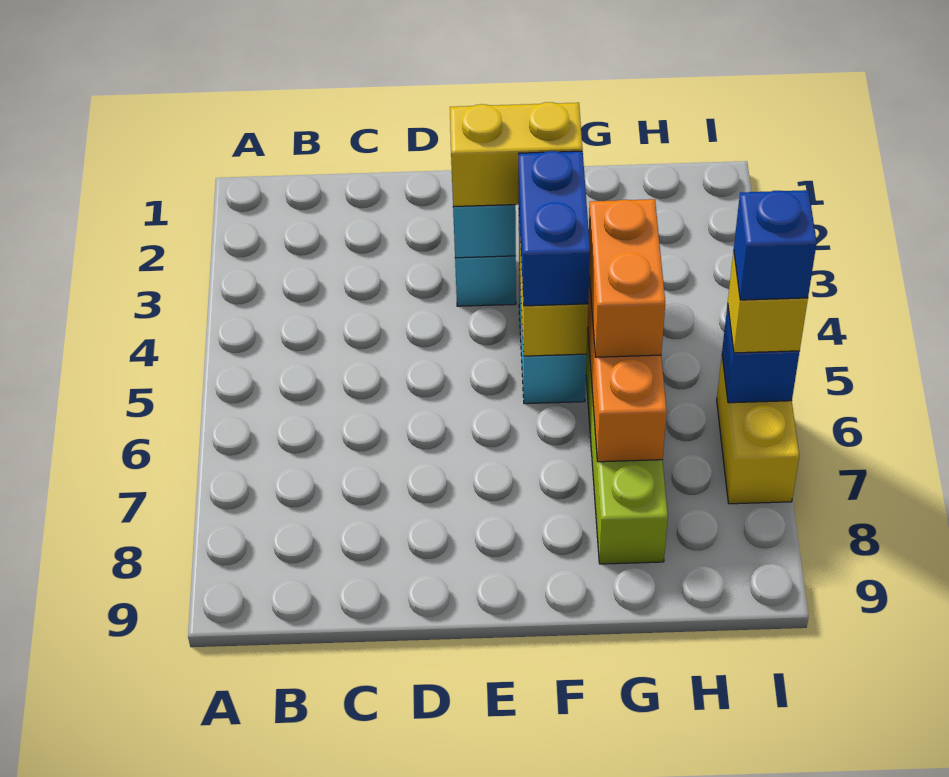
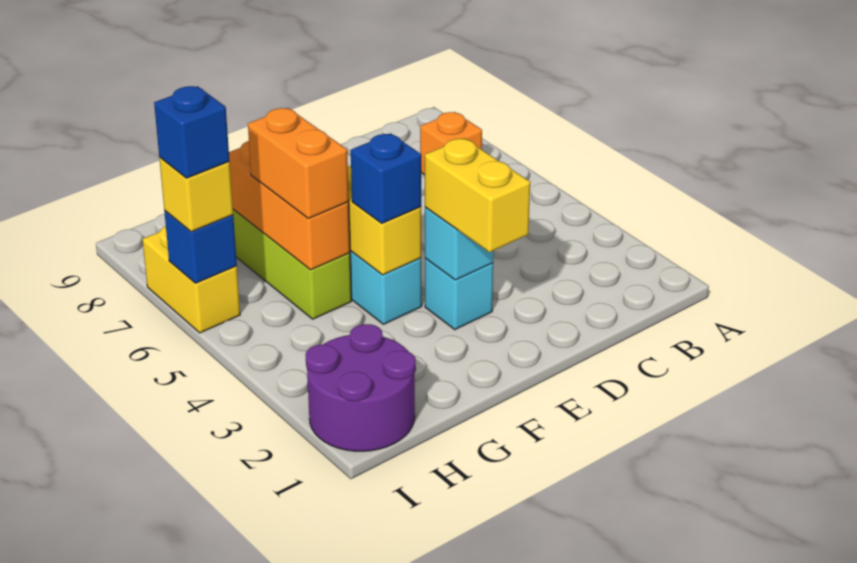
none -> orange 1x1 brick [420,112,482,175]
yellow 1x2 brick [450,102,583,207] -> yellow 1x2 brick turned to [425,138,530,252]
blue 1x2 brick [519,151,590,306] -> blue 1x1 brick [351,133,421,224]
none -> purple 2x2 round brick [305,324,416,451]

